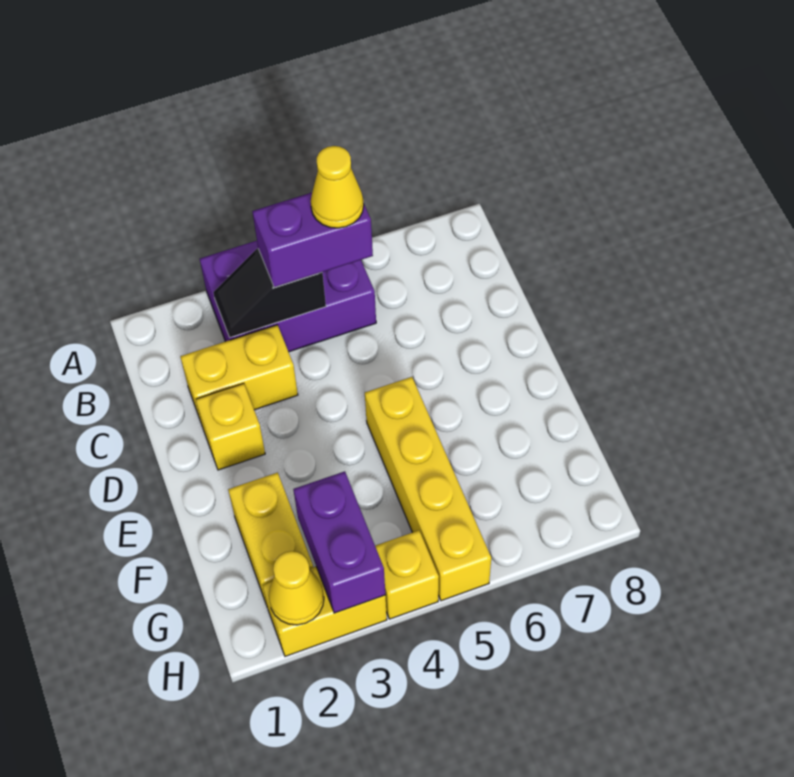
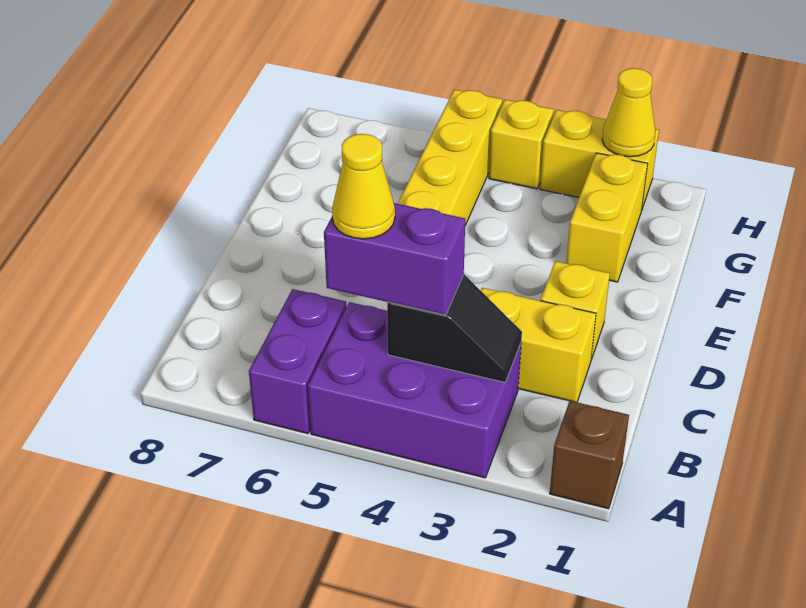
none -> brown 1x1 brick [550,401,629,509]
purple 1x2 brick [293,471,385,613] -> purple 1x2 brick moved to [249,289,346,434]

